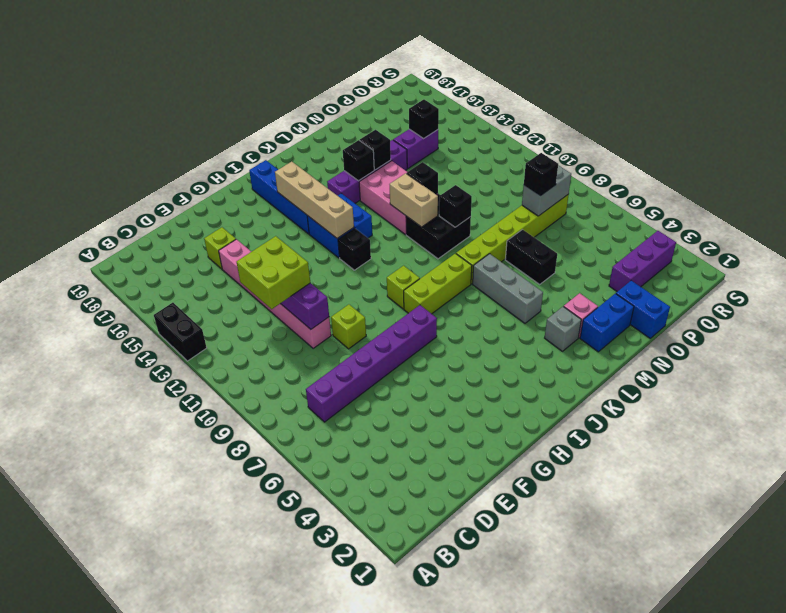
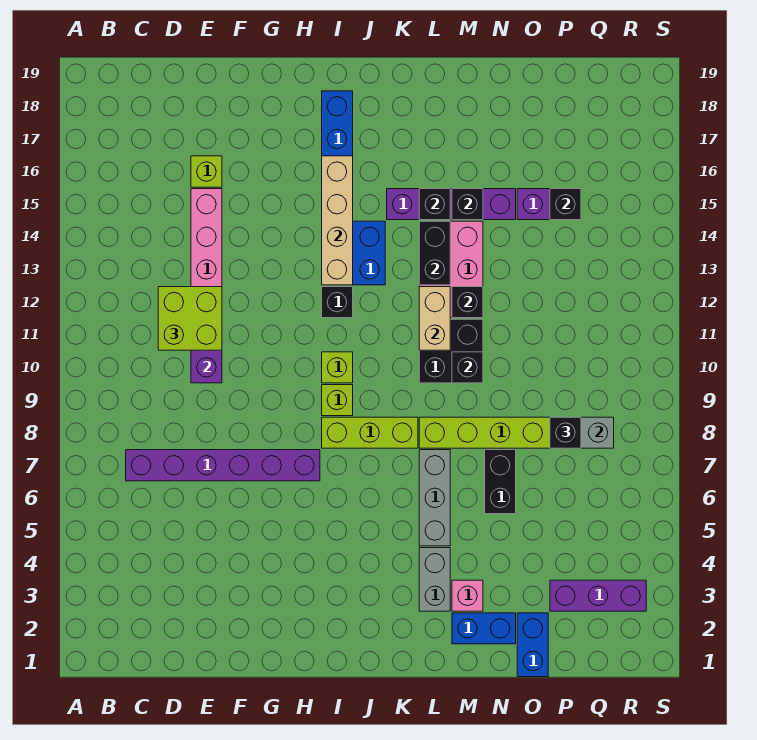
black 1x2 brick [154,303,207,361] -> black 1x2 brick moved to [419,221,450,285]
lime 1x1 brick [331,304,366,349] -> lime 1x1 brick moved to [322,352,353,383]
grey 1x1 brick [545,307,581,351] -> grey 1x2 brick [419,548,450,611]

